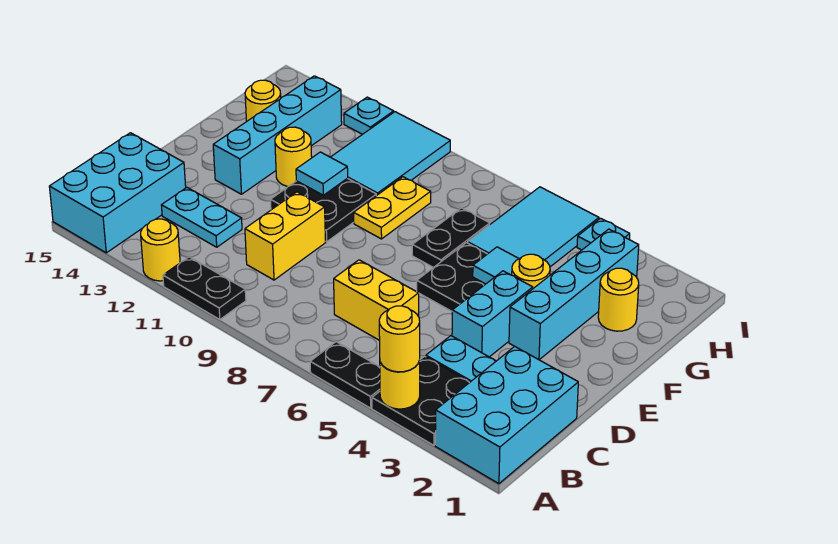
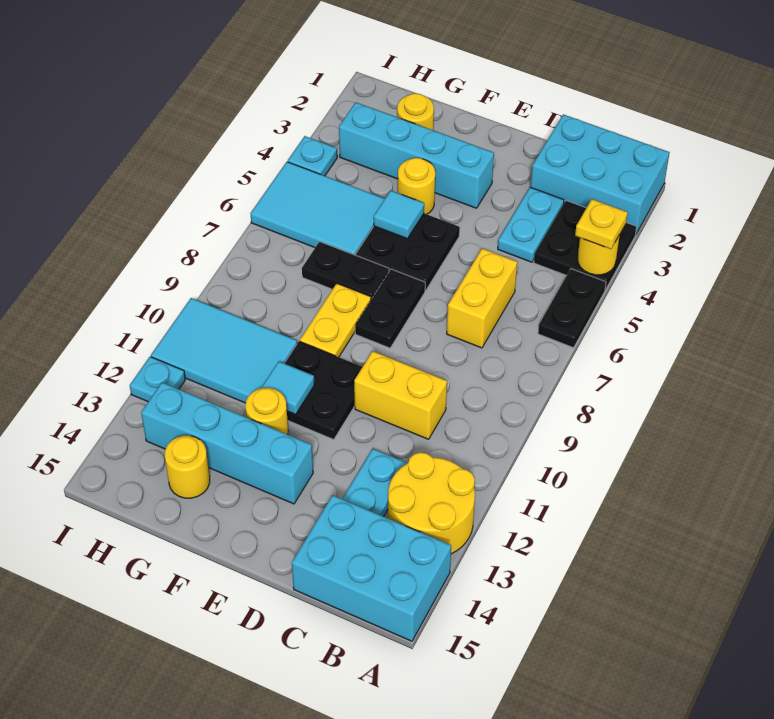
yellow 1x1 round brick [379,306,420,372] -> yellow 1x1 plate [575,199,628,249]
black 1x2 plate [163,257,246,320] -> black 1x2 plate moved to [355,269,425,348]
yellow 1x1 round brick [141,219,180,281] -> yellow 2x2 round brick [388,452,475,554]
cyan 1x2 brick [452,271,533,357] -> none
yellow 1x2 plate [354,177,431,239] -> yellow 1x2 plate turned to [300,284,371,357]

